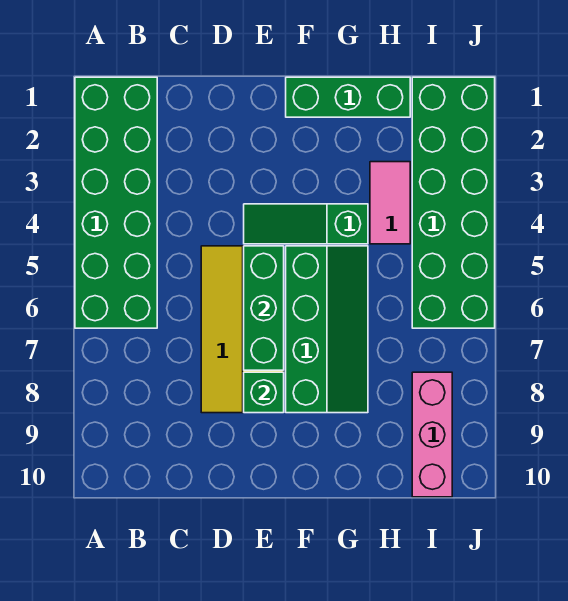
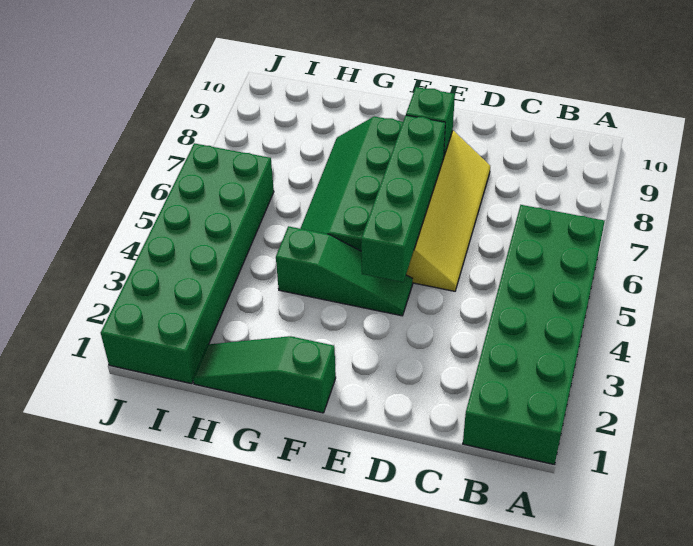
green 1x3 brick [244,246,284,370] -> green 1x4 brick [361,115,445,282]
green 1x3 brick [286,77,410,117] -> green 1x3 slope [193,336,336,413]
pink 1x2 tile [370,162,410,244] -> none
pink 1x3 brick [412,372,452,497] -> none

